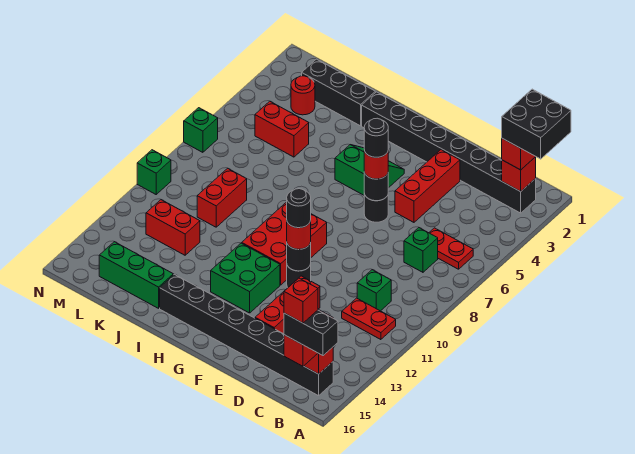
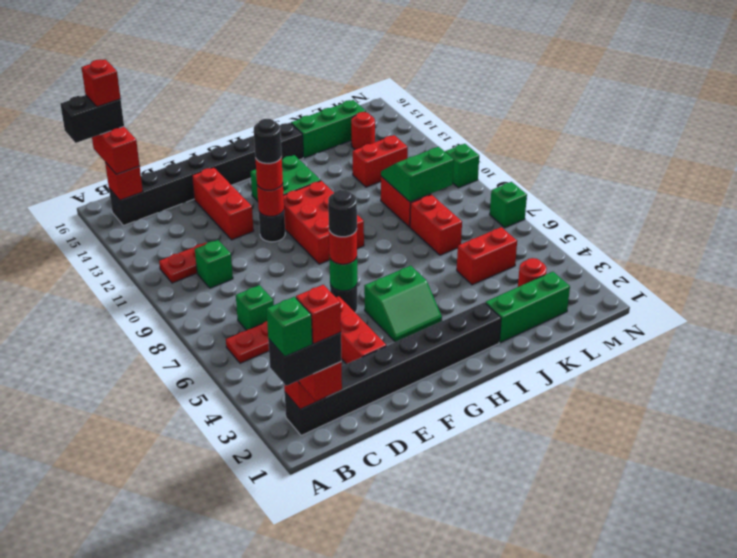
black 2x2 brick [502,89,571,159] -> black 1x2 brick [268,332,341,386]
none -> green 1x1 brick [267,297,312,357]
none -> red 1x1 brick [296,285,341,344]
black 1x1 round brick [364,172,388,201] -> green 1x1 round brick [329,256,357,291]
black 1x1 round brick [287,243,311,271] -> red 1x1 round brick [257,184,284,217]
black 1x3 brick [302,59,375,126] -> green 1x3 brick [485,272,570,343]
none -> red 1x2 brick [410,195,462,255]
none -> green 2x2 slope [381,147,454,202]
none -> red 1x1 round brick [351,112,375,150]

